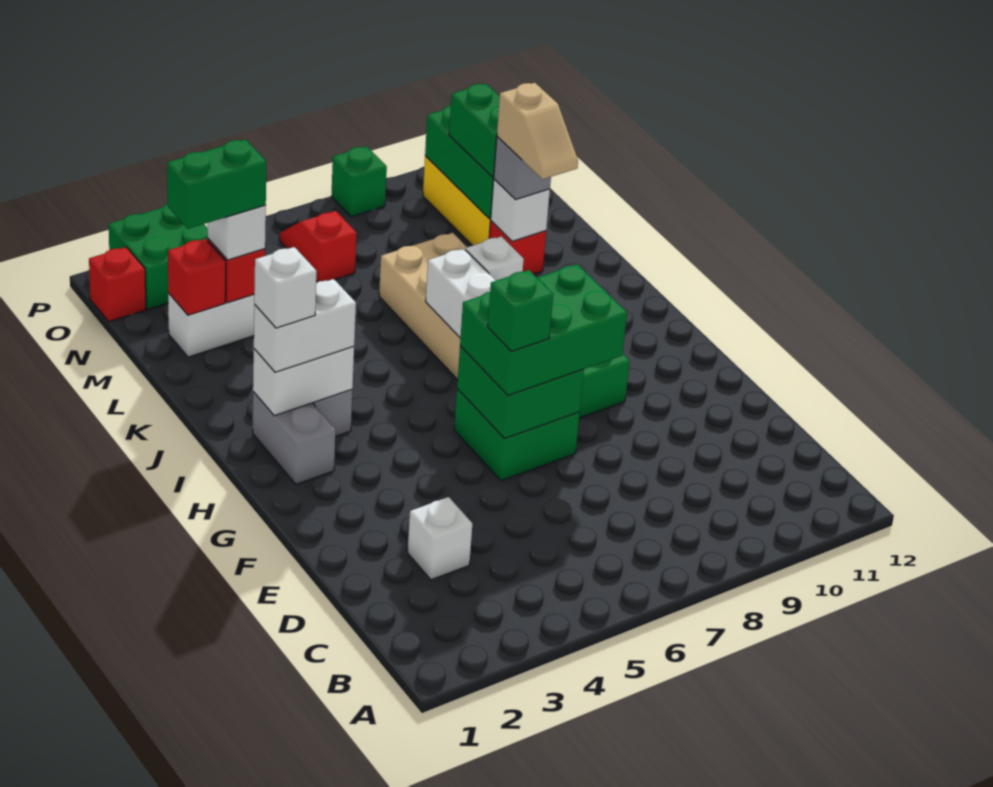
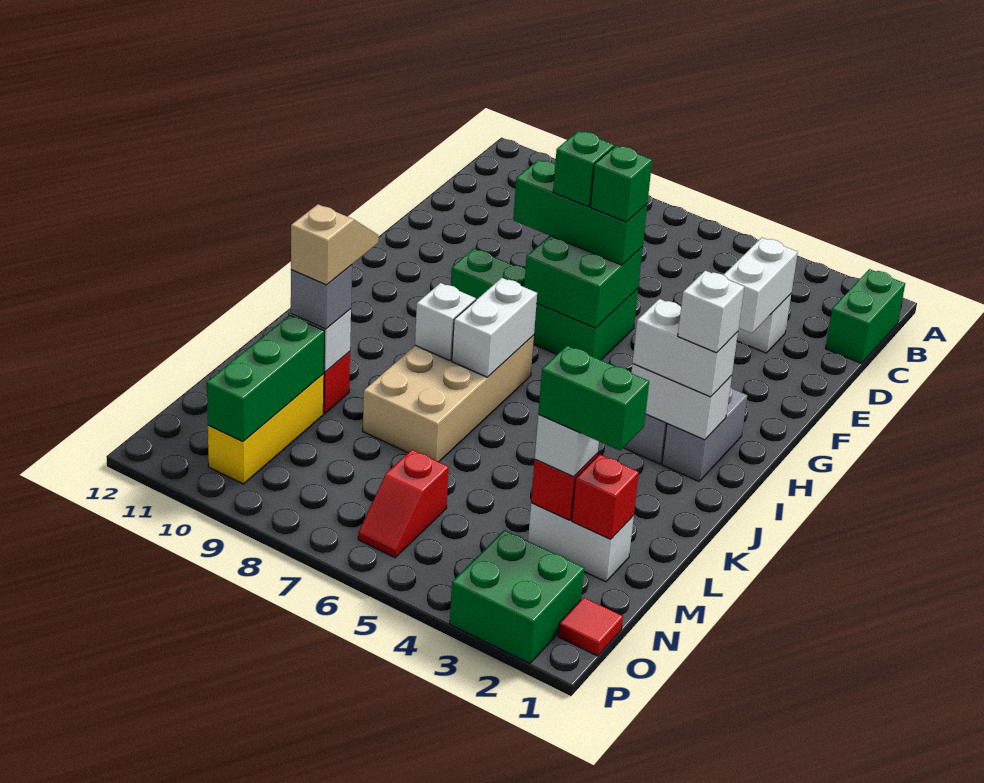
none -> white 1x2 brick [724,238,798,333]
green 2x3 brick [460,264,627,395] -> green 1x3 brick [513,160,647,265]
green 1x2 brick [449,84,500,177] -> green 1x2 brick moved to [825,269,905,363]
red 1x1 brick [89,247,146,322] -> red 1x1 tile [558,597,623,656]
green 1x1 brick [331,146,387,217] -> green 1x1 brick moved to [553,131,614,207]

